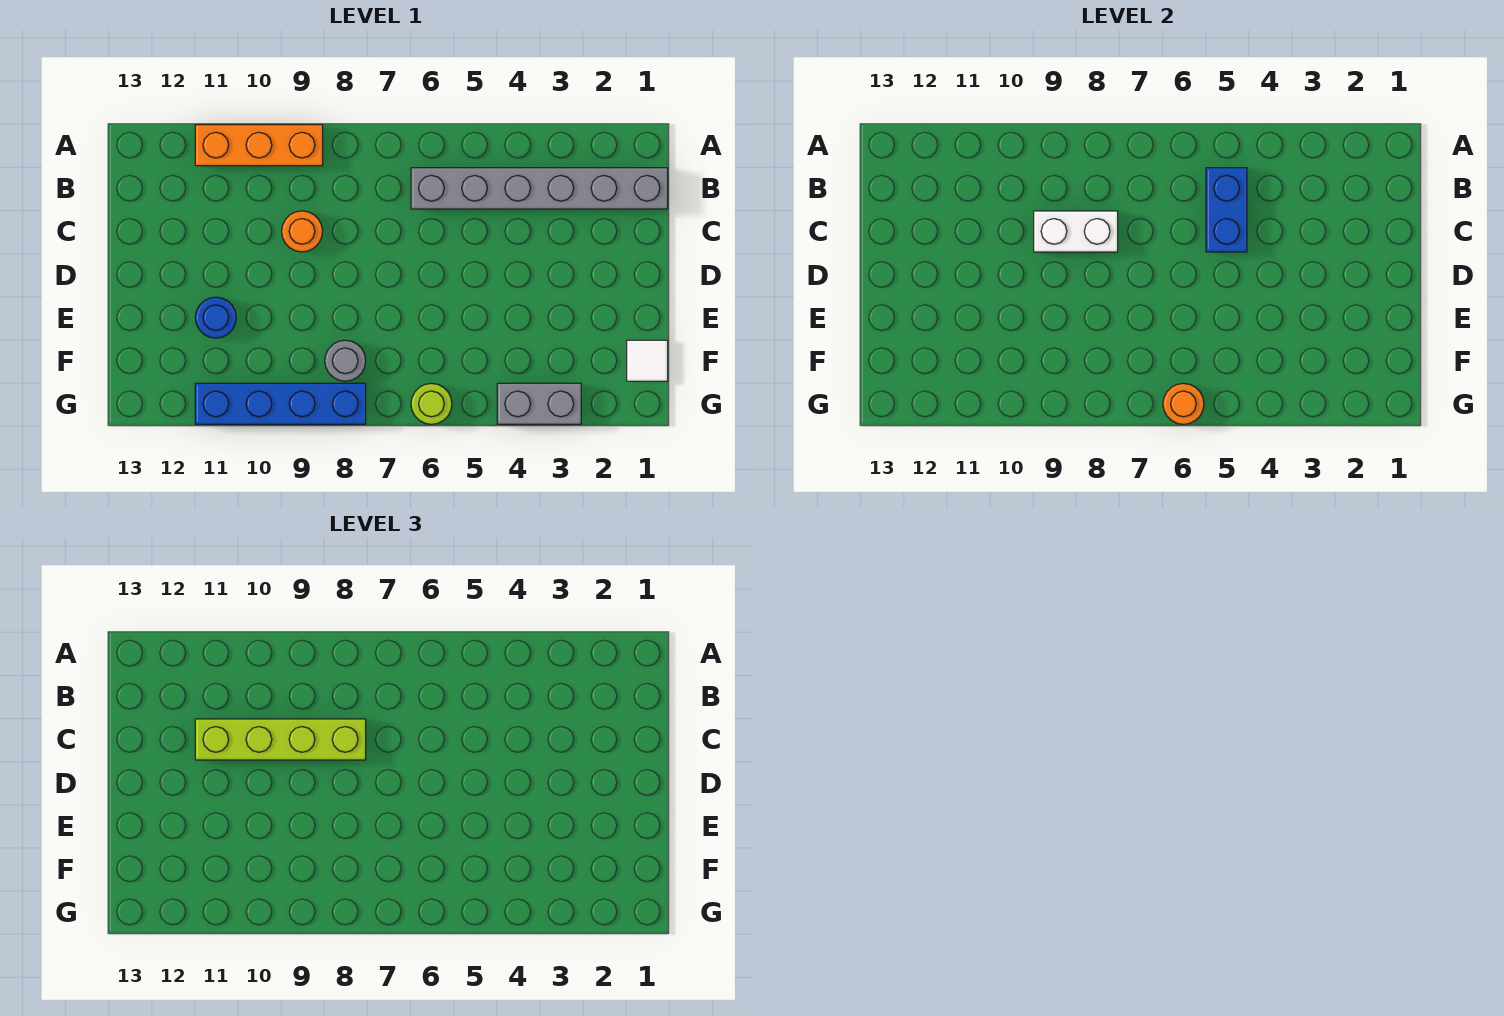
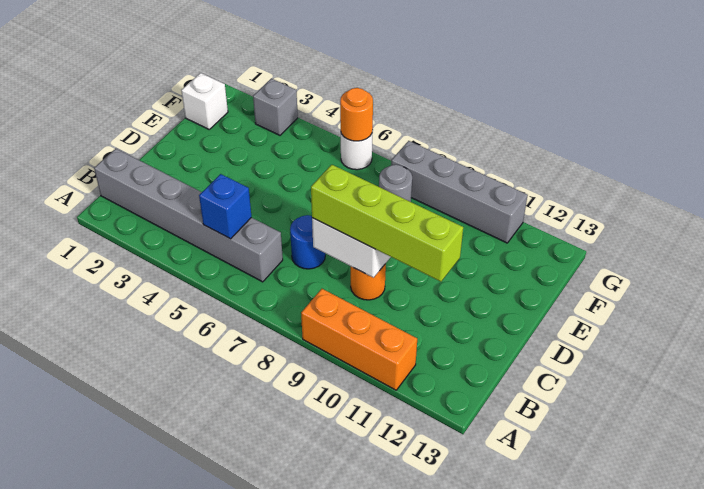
blue 1x2 brick [1206,168,1247,252] -> blue 1x1 brick [199,174,252,239]
blue 1x1 round brick [195,297,236,338] -> blue 1x1 round brick moved to [290,215,325,269]
white 1x1 tile [627,340,668,381] -> white 1x1 brick [181,73,228,129]
grey 1x2 brick [497,383,581,424] -> grey 1x1 brick [253,79,298,135]
lime 1x1 round brick [411,383,452,424] -> white 1x1 round brick [341,130,373,170]
blue 1x4 brick [195,383,366,424] -> grey 1x4 brick [391,141,528,243]

